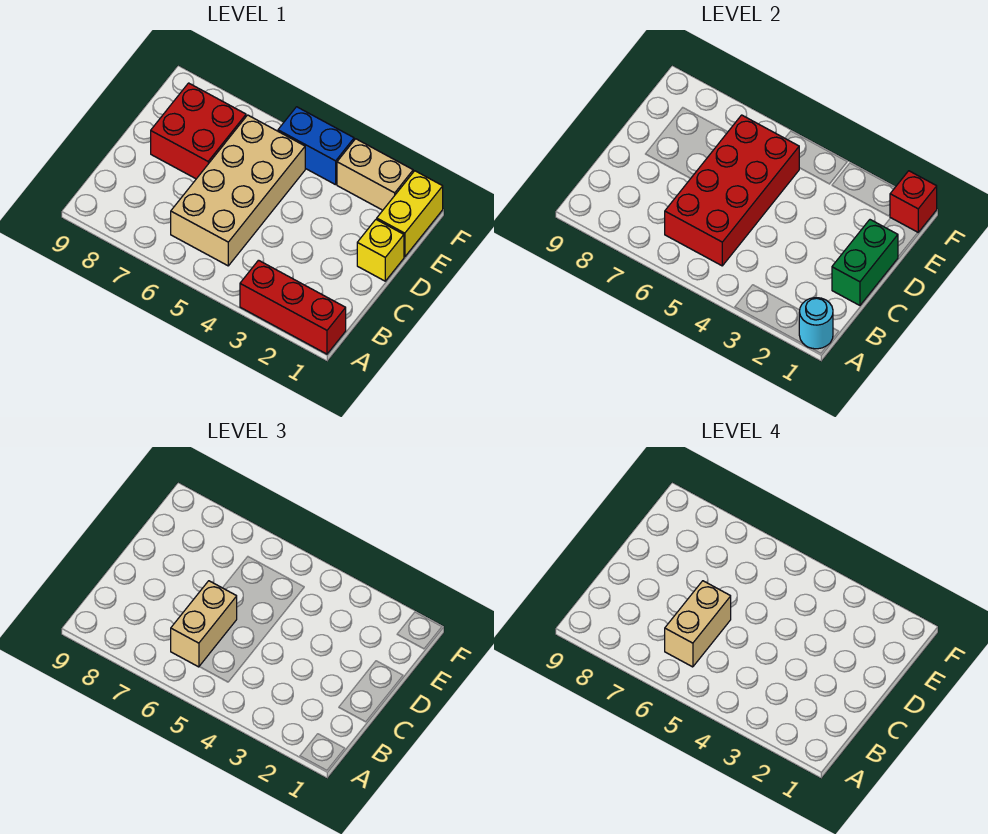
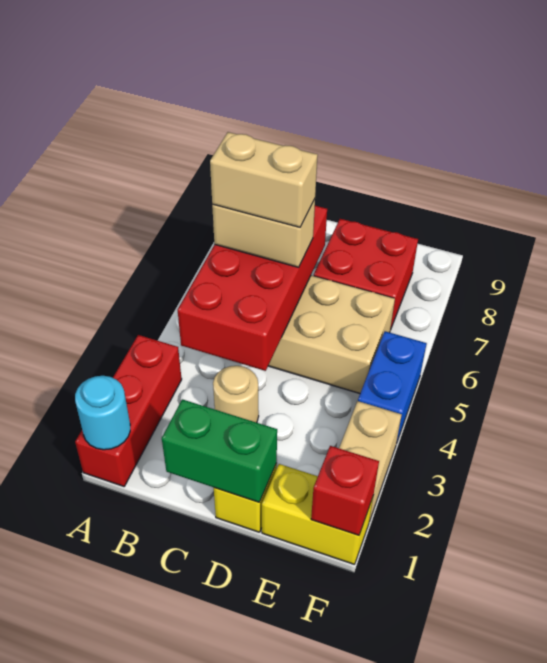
red 2x4 brick [665,115,799,266] -> red 2x4 brick turned to [178,206,327,371]
none -> tan 1x1 round brick [213,366,259,423]

